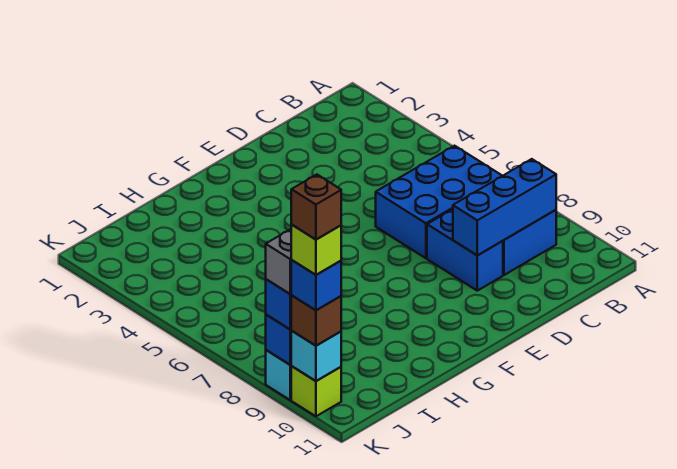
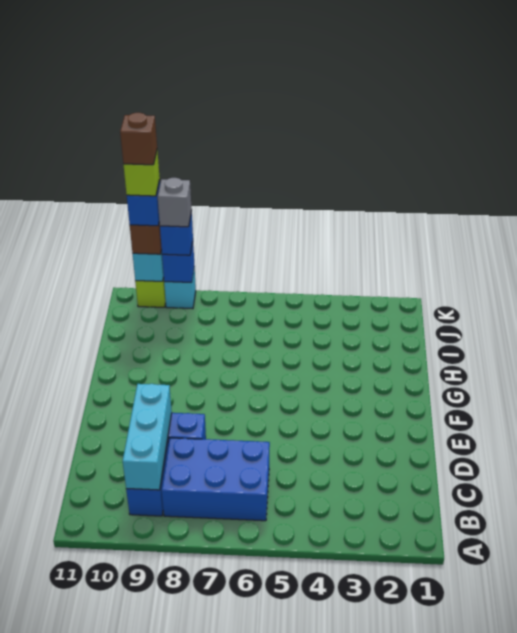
blue 2x3 brick [376,146,502,258] -> blue 2x3 brick turned to [162,438,270,521]
blue 1x3 brick [453,159,556,255] -> cyan 1x3 brick [123,384,172,490]

